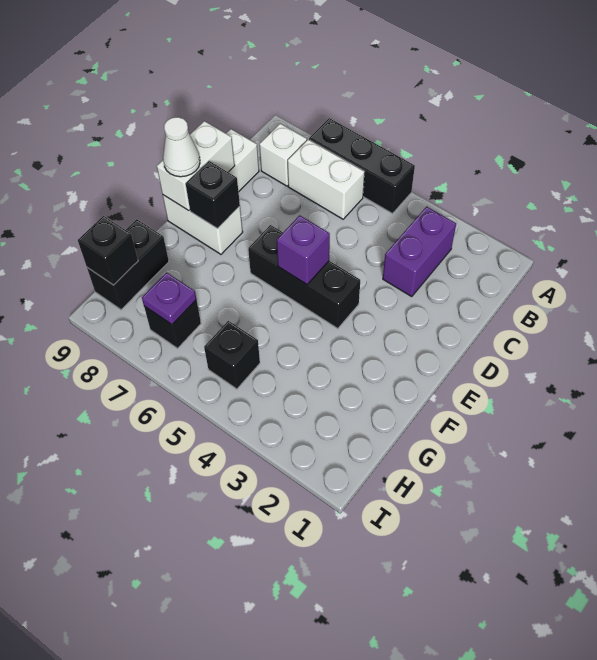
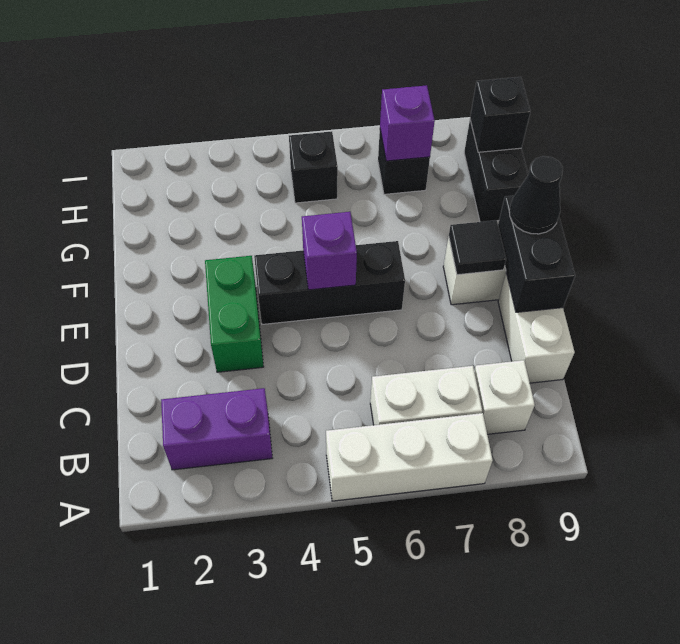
black 1x3 brick [309,118,415,214] -> white 1x3 brick [326,413,493,501]
purple 1x2 brick [383,207,456,297] -> purple 1x2 brick turned to [161,388,272,470]
none -> green 1x2 brick [205,256,264,372]
white 1x2 brick [157,121,235,211] -> black 1x2 brick [498,196,575,312]
black 1x1 brick [186,161,240,229] -> black 1x1 tile [449,220,506,275]
white 1x1 cone [163,117,200,177] -> black 1x1 cone [509,156,563,234]
purple 1x1 plate [142,273,196,325] -> purple 1x1 brick [380,85,435,161]

